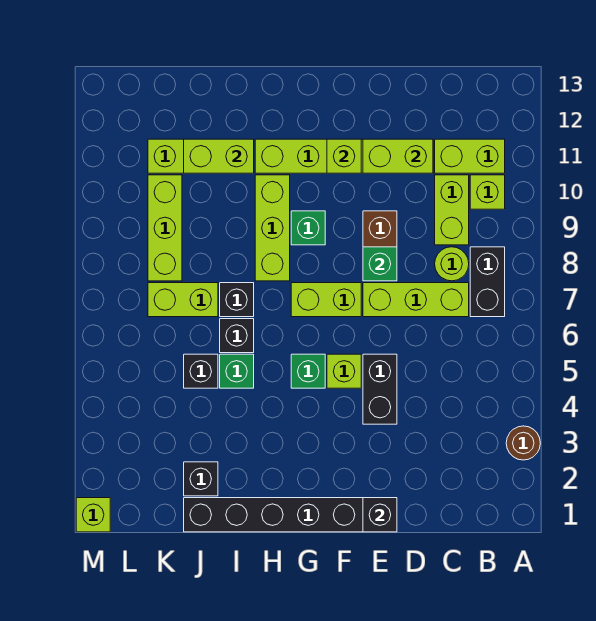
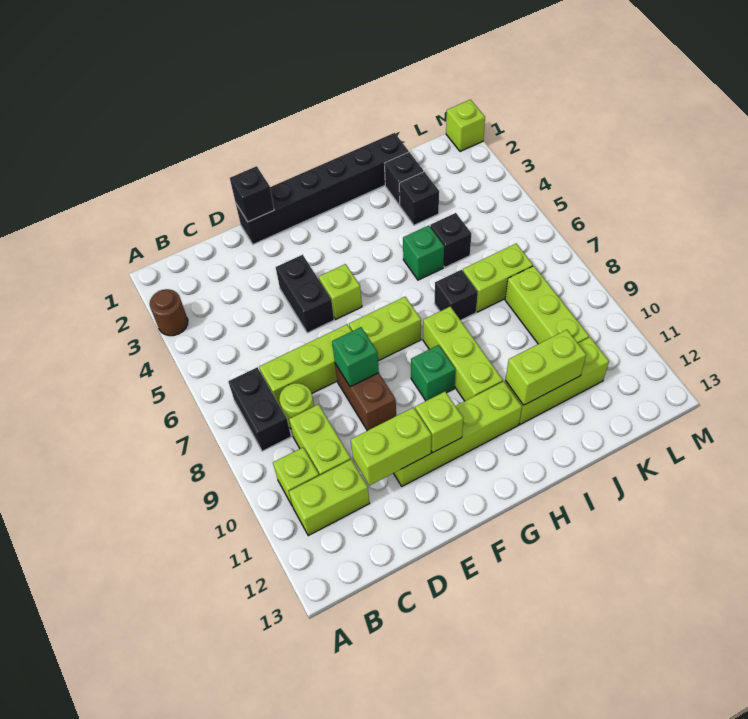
green 1x1 brick [291,354,325,388] -> none
black 1x1 brick [220,319,254,353] -> black 1x1 brick moved to [399,172,439,225]

